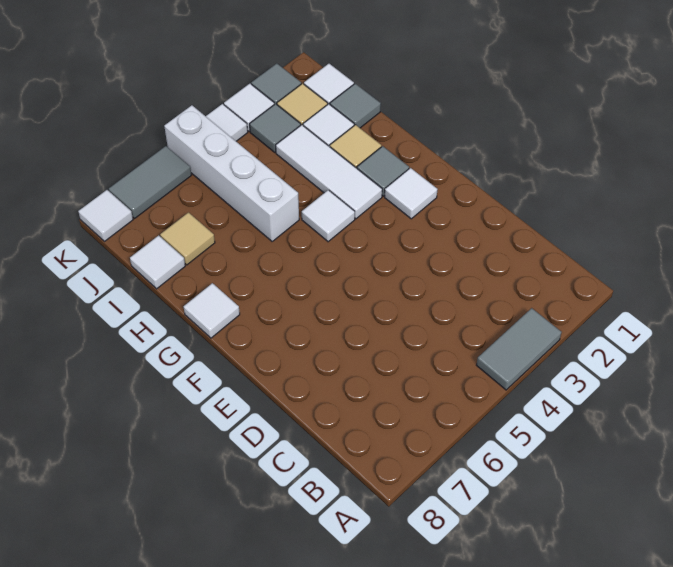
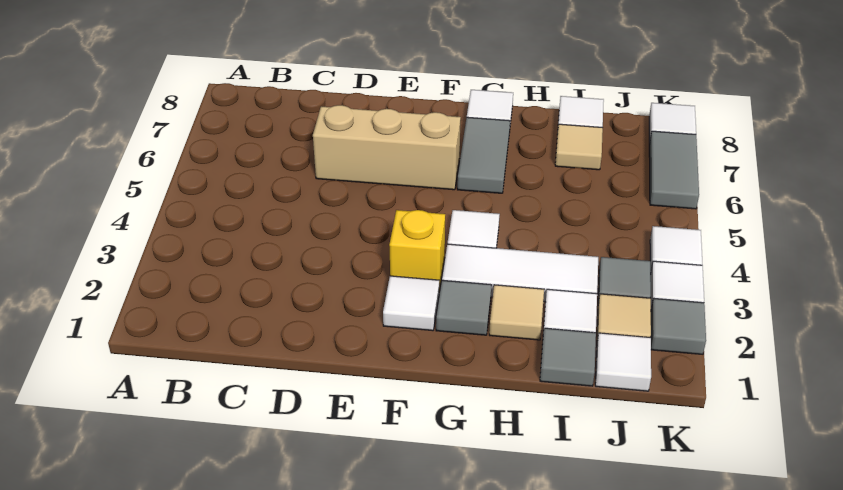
grey 1x2 tile [477,308,562,390] -> grey 1x2 tile moved to [457,117,510,193]
none -> tan 1x3 brick [313,105,461,190]
none -> yellow 1x1 brick [389,210,445,291]
white 1x4 brick [164,105,299,241] -> none

